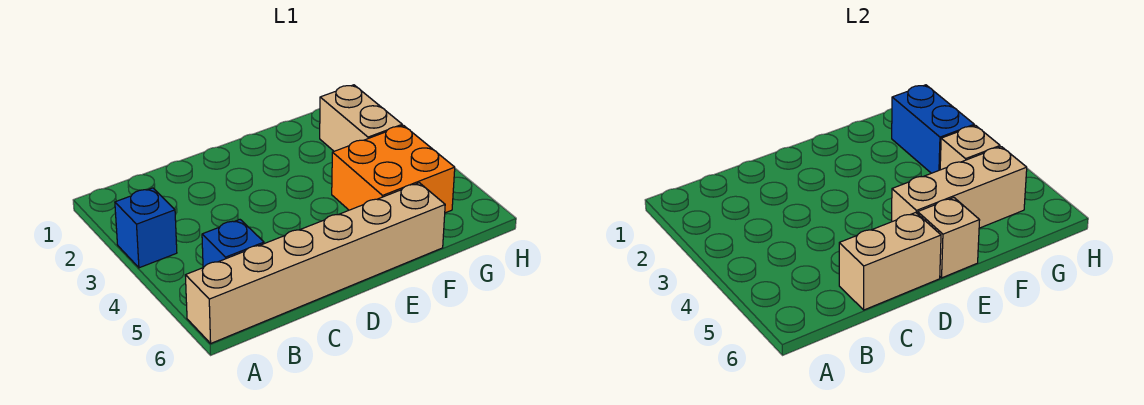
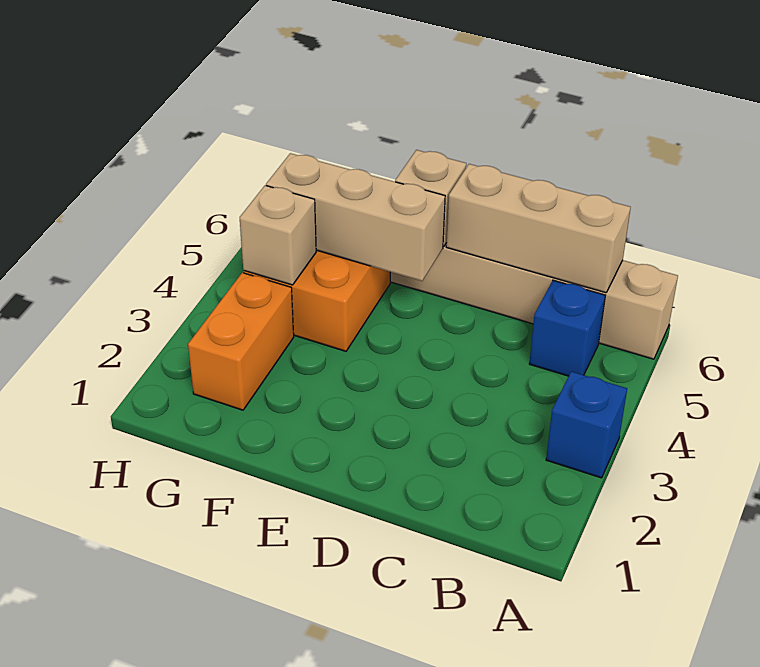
tan 1x2 brick [839,213,941,310] -> tan 1x3 brick [446,164,631,293]
tan 1x2 brick [320,85,402,151] -> orange 1x2 brick [188,273,294,410]
blue 1x2 brick [892,85,974,173] -> none

